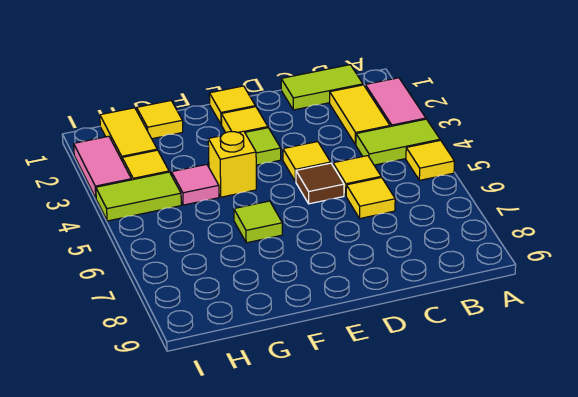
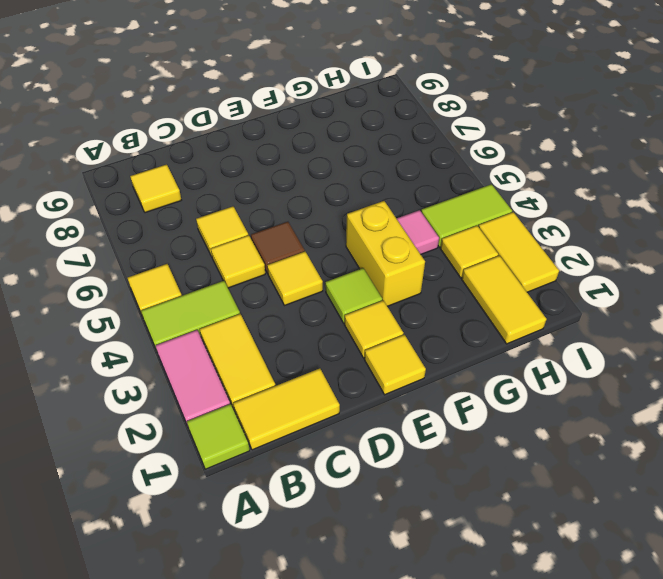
lime 1x2 tile [281,65,363,110] -> yellow 1x2 tile [233,368,340,450]
yellow 1x1 brick [208,131,256,197] -> yellow 1x2 brick [346,201,425,306]
lime 1x1 tile [234,201,282,243] -> lime 1x1 tile moved to [187,404,250,469]
yellow 1x1 tile [137,101,183,139] -> yellow 1x1 tile moved to [130,164,181,213]
pink 1x2 tile [74,136,131,198] -> yellow 1x2 tile [479,212,559,292]

